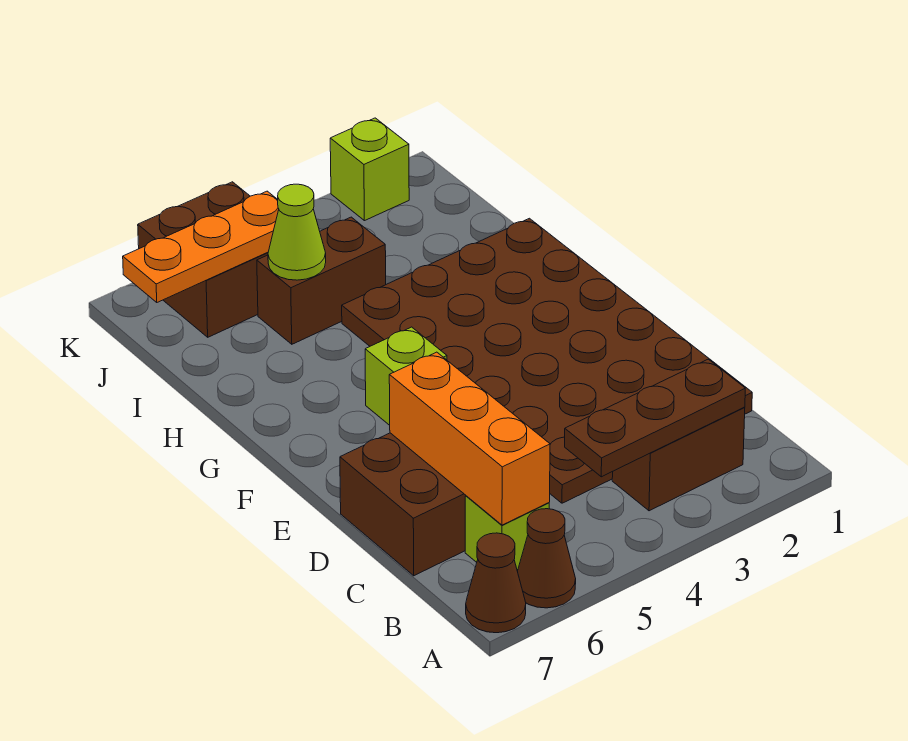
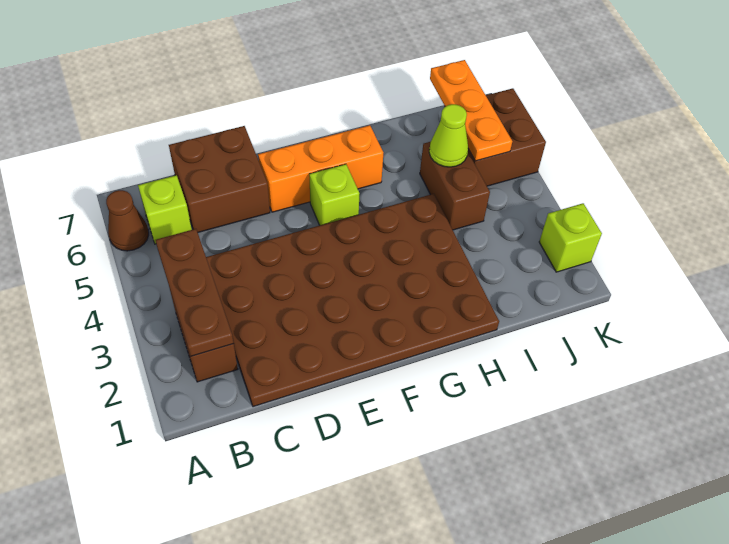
brown 1x1 cone [466,533,526,633] -> none
orange 1x3 brick [389,352,550,525] -> orange 1x3 brick moved to [258,125,383,212]

